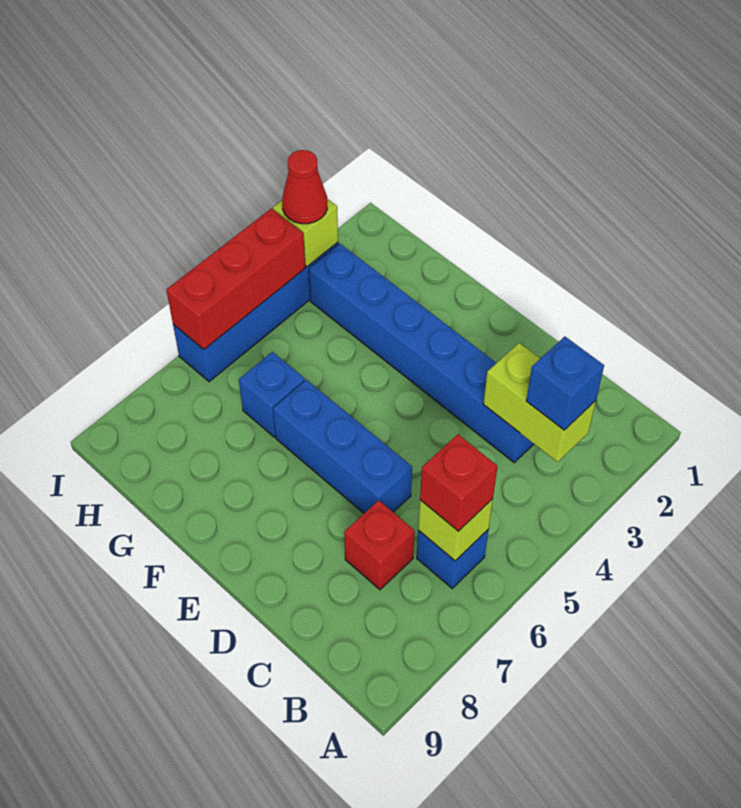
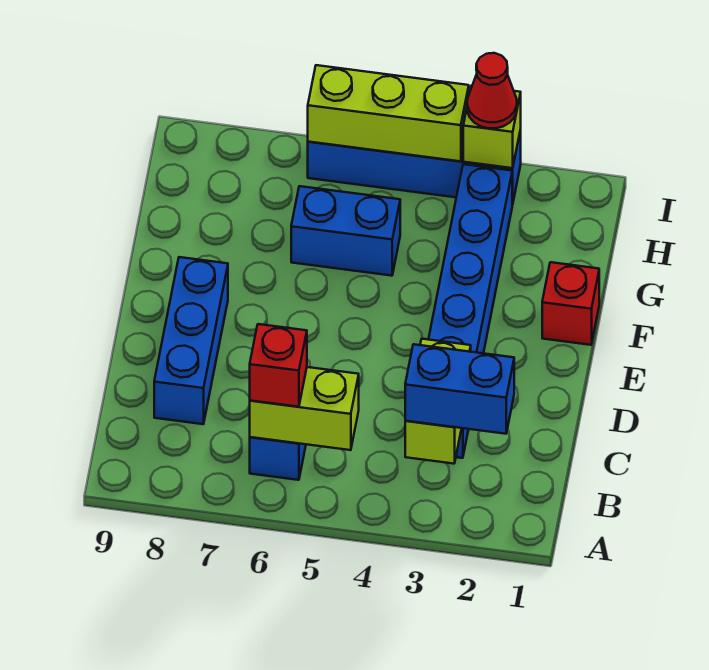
blue 1x1 brick [526,337,604,430] -> blue 1x2 brick [405,344,514,434]
lime 1x1 brick [418,499,493,561] -> lime 1x2 brick [250,367,359,450]
red 1x1 brick [344,500,415,590] -> red 1x1 brick moved to [542,262,599,345]
blue 1x3 brick [273,380,412,513] -> blue 1x3 brick moved to [154,257,228,424]
blue 1x1 brick [239,352,305,437] -> blue 1x2 brick [291,186,400,276]
red 1x3 brick [167,209,305,349] -> lime 1x3 brick [308,65,469,161]

